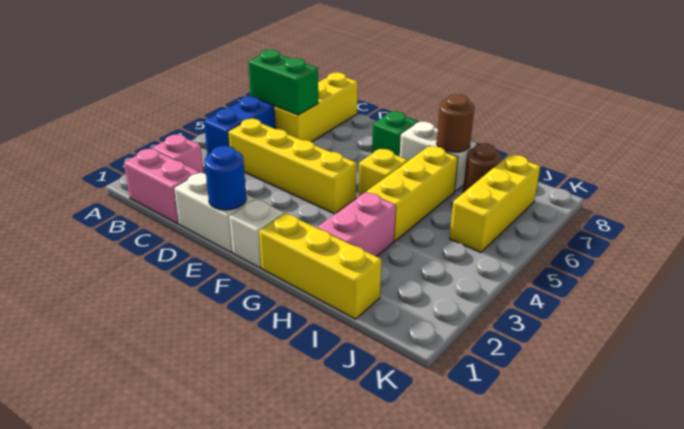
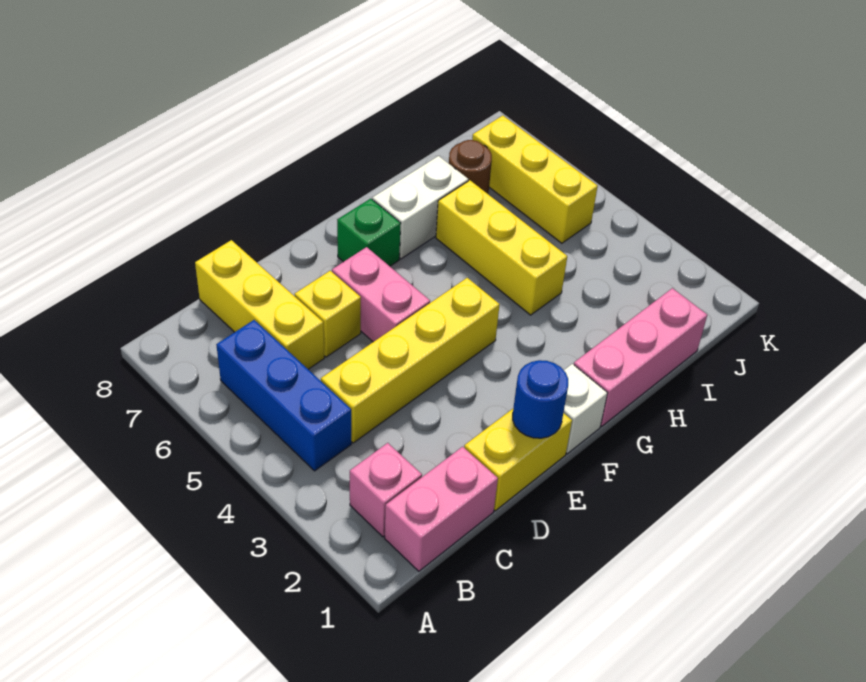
green 1x2 brick [248,50,318,115] -> none
white 1x2 brick [174,172,254,252] -> yellow 1x2 brick [464,409,572,511]
yellow 1x3 brick [259,213,382,319] -> pink 1x3 brick [574,288,707,426]
yellow 1x1 brick [358,149,408,197] -> yellow 1x1 brick moved to [295,271,361,357]
pink 1x2 brick [317,192,396,257] -> pink 1x2 brick moved to [332,247,430,342]
brown 1x1 round brick [437,94,474,152] -> none

